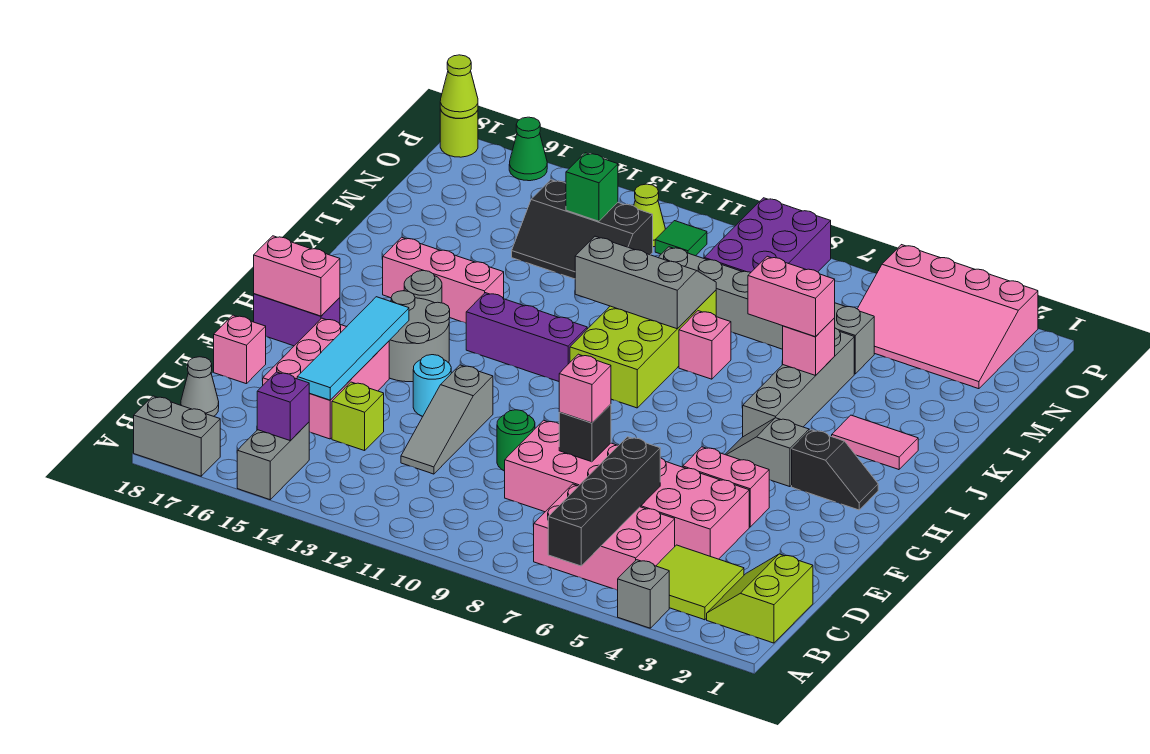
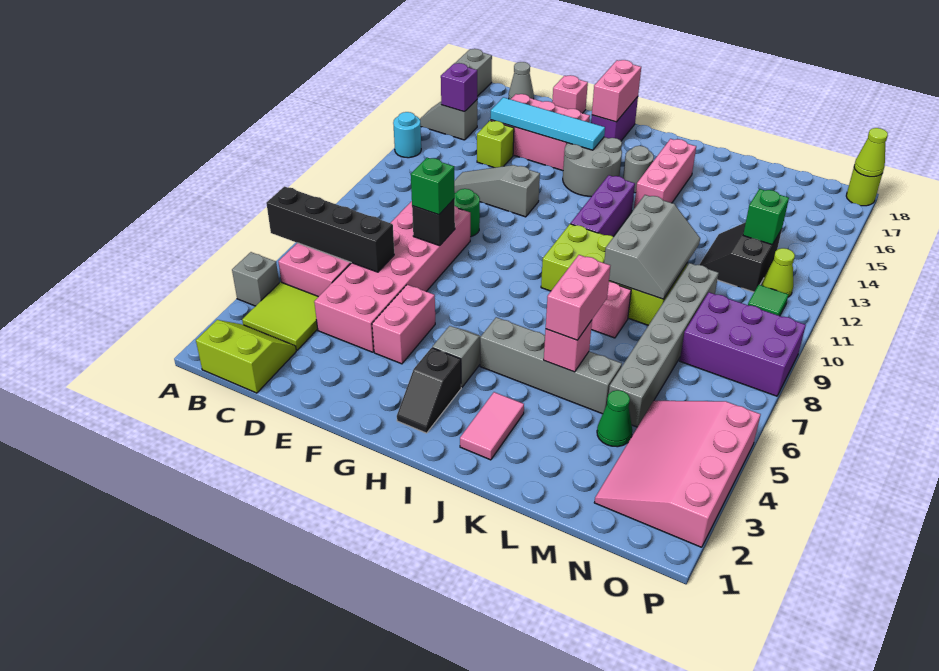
grey 1x2 brick [237,422,309,500] -> grey 1x2 slope [420,100,477,140]
pink 1x1 brick [559,354,611,423] -> green 1x1 brick [411,158,455,215]
cyan 1x1 round brick [413,355,451,416] -> cyan 1x1 round brick moved to [393,112,421,158]
black 2x3 slope [512,180,653,279] -> black 2x2 slope [699,222,782,292]
green 1x1 cone [509,117,547,181] -> green 1x1 cone moved to [597,390,632,447]

